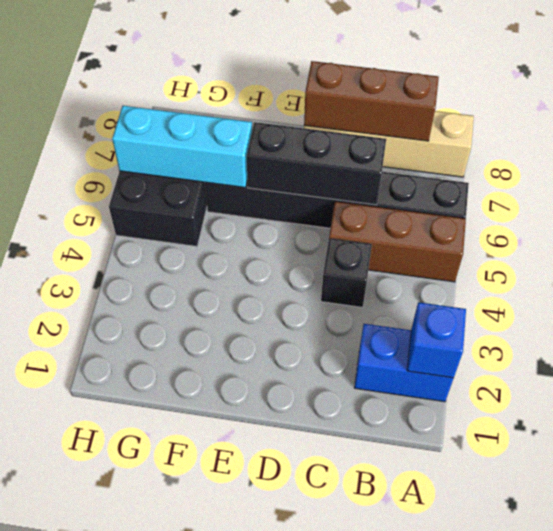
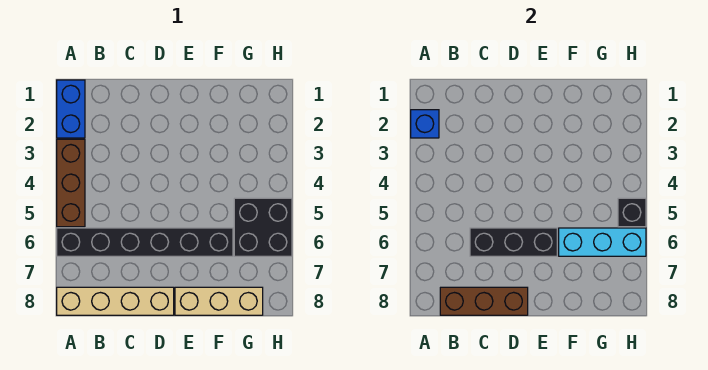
blue 1x2 brick [354,324,454,402] -> blue 1x2 brick turned to [57,80,85,138]
brown 1x3 brick [329,201,466,282] -> brown 1x3 brick turned to [57,139,85,227]
black 1x1 brick [321,238,372,307] -> black 1x1 brick moved to [618,198,646,227]
none -> tan 1x3 brick [175,287,263,315]

